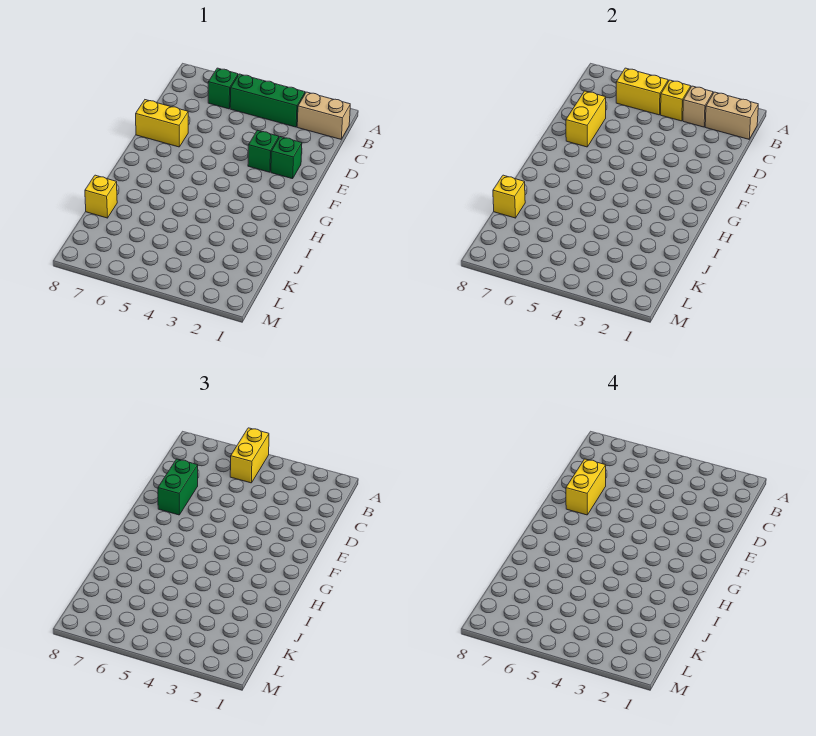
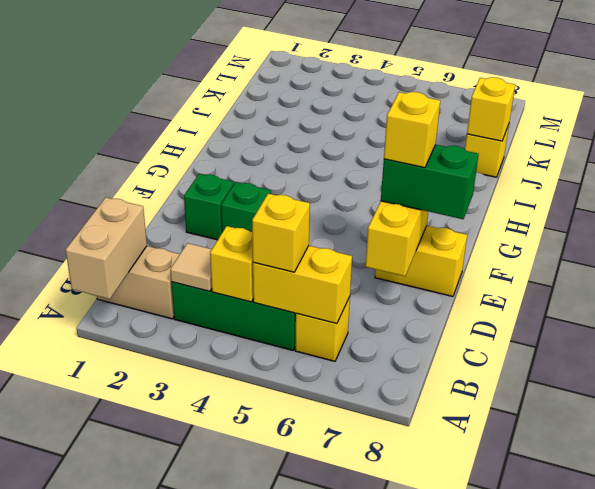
yellow 1x2 brick [230,428,269,483] -> yellow 1x1 brick [252,194,310,272]
tan 1x2 brick [705,92,758,139] -> tan 1x2 brick turned to [66,197,147,299]
tan 1x1 brick [683,86,713,127] -> tan 1x1 tile [170,243,212,291]
green 1x1 brick [208,68,238,109] -> yellow 1x1 brick [295,297,350,361]
green 1x2 brick [158,459,198,515] -> green 1x2 brick turned to [381,145,479,219]
yellow 1x2 brick [566,459,606,515] -> yellow 1x1 brick [384,92,440,168]

